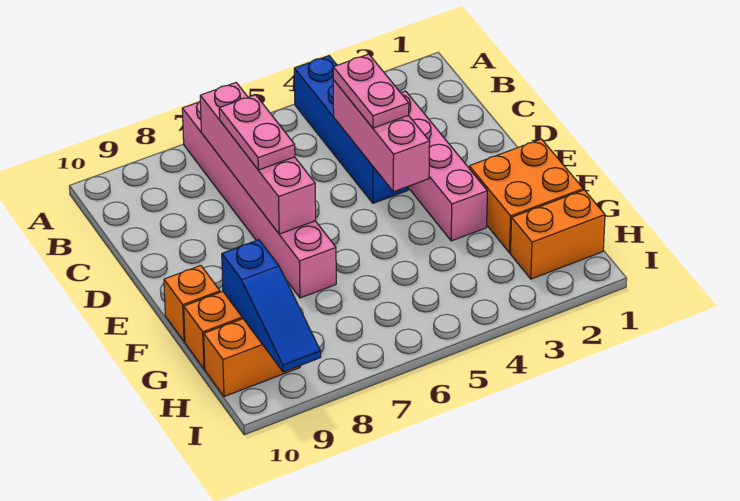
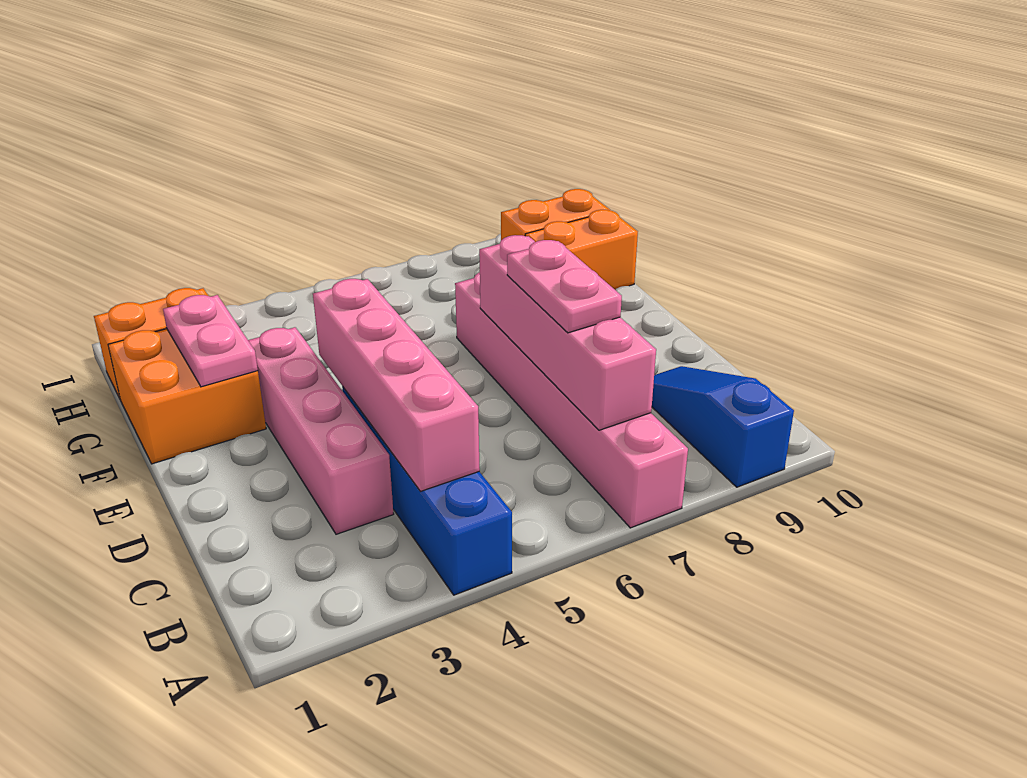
pink 1x3 brick [333,80,430,192] -> pink 1x4 brick [313,279,480,491]
pink 1x2 plate [333,54,409,128] -> pink 1x2 plate moved to [163,295,258,387]
orange 1x1 brick [164,266,220,342] -> none
blue 1x3 slope [222,240,321,372] -> blue 1x3 slope moved to [652,366,794,487]

